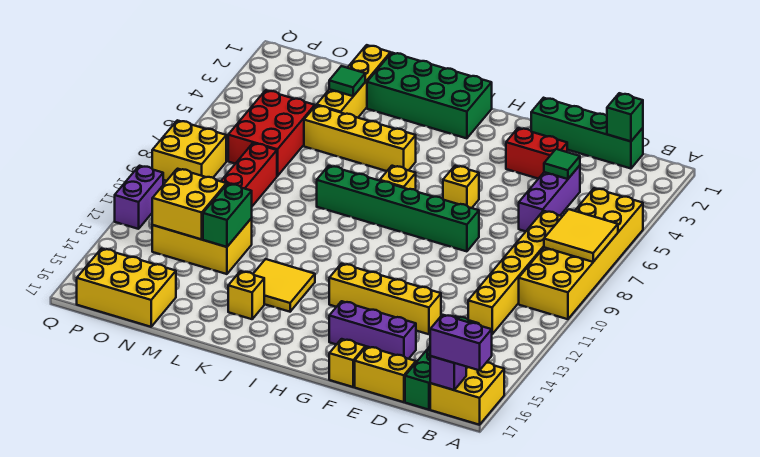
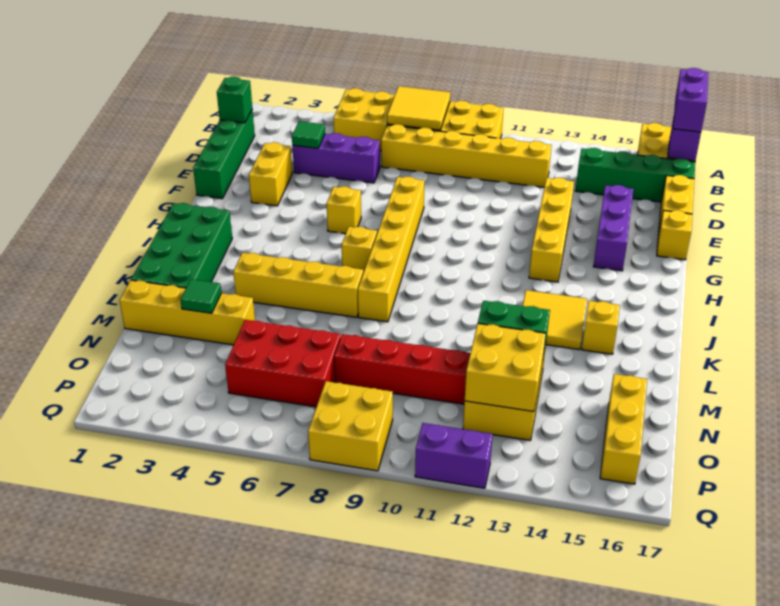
red 1x2 brick [506,128,567,179] -> yellow 1x2 brick [249,142,292,206]
green 1x6 brick [317,166,479,251] -> yellow 1x6 brick [358,177,424,322]
yellow 1x4 brick [304,105,416,171] -> yellow 1x4 brick turned to [233,253,363,317]
yellow 2x3 brick [77,249,176,327] -> yellow 1x3 brick [600,374,647,484]

